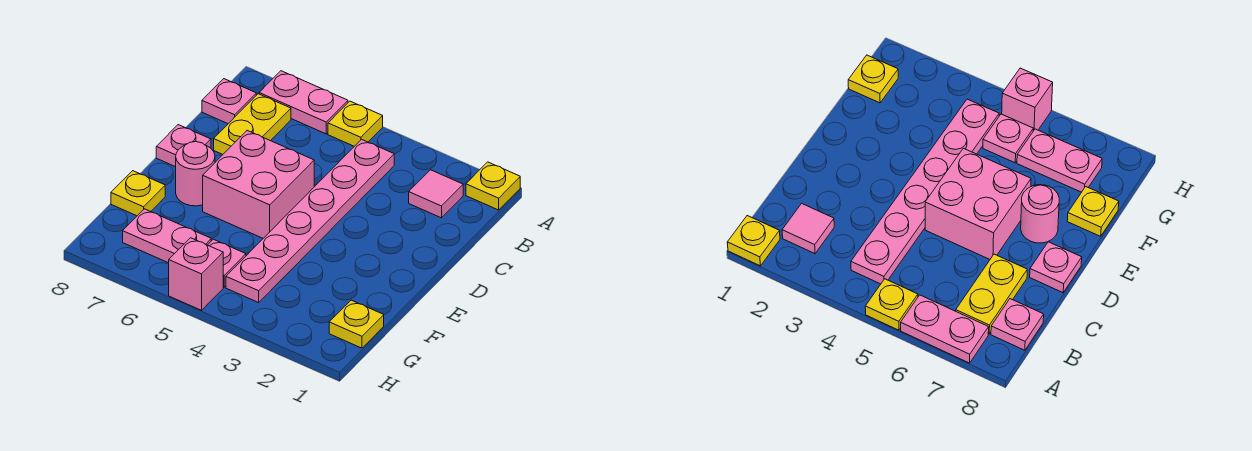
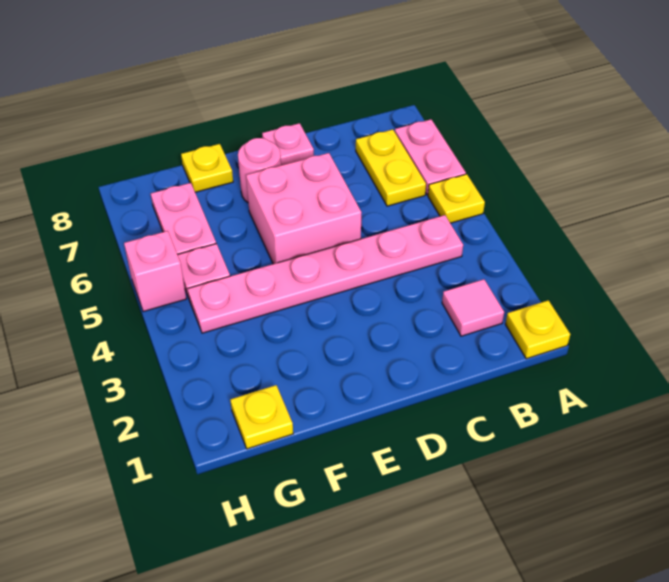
yellow 1x2 plate [214,94,291,154] -> yellow 1x2 plate turned to [356,129,426,206]
pink 1x1 plate [202,79,256,124] -> none

